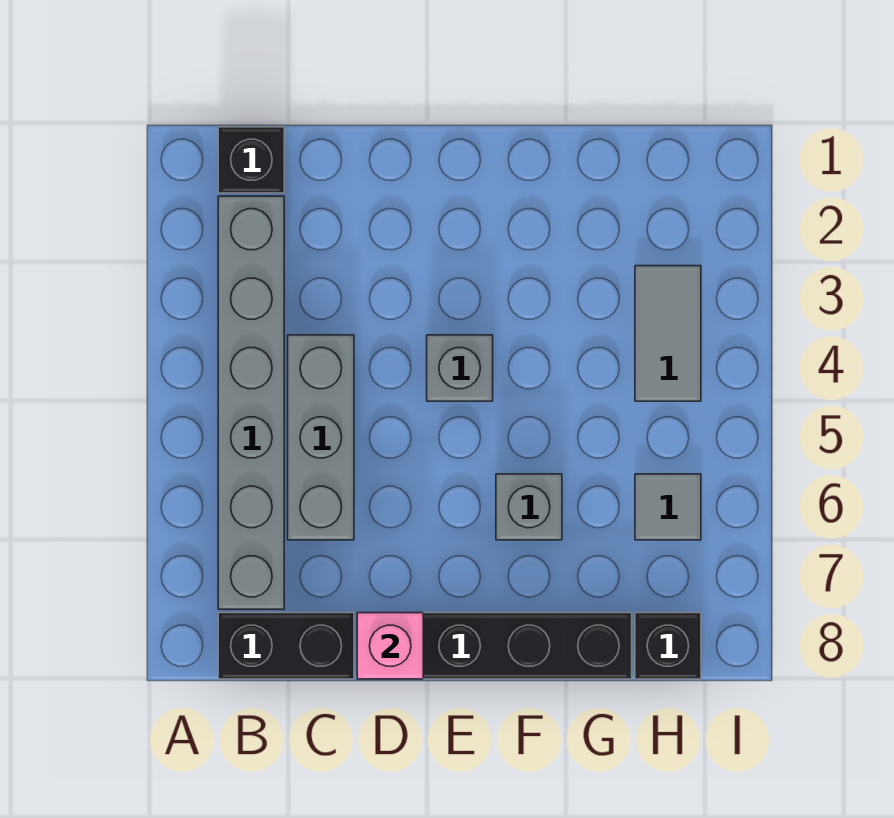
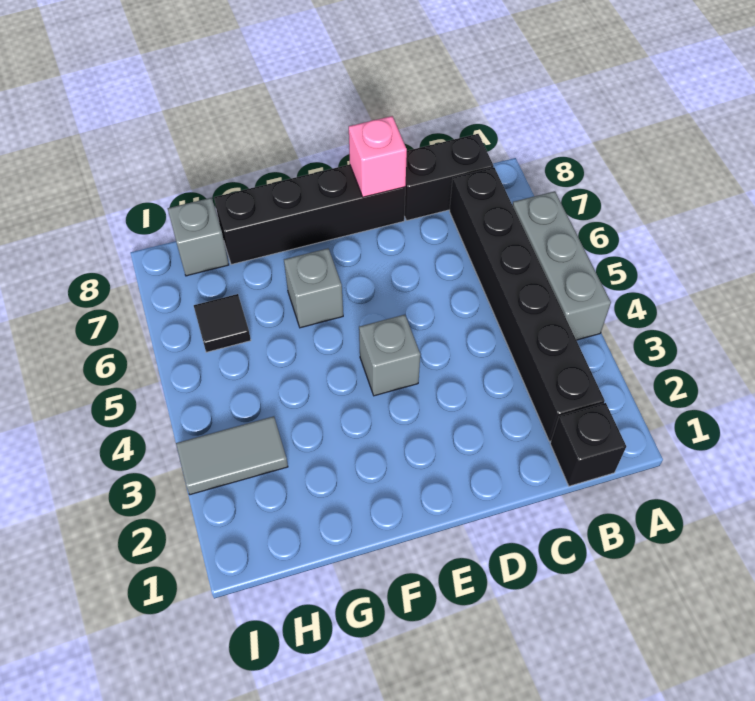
grey 1x6 brick [218,196,284,609] -> black 1x6 brick [450,167,605,441]
grey 1x3 brick [288,335,354,540] -> grey 1x3 brick moved to [513,191,611,340]
grey 1x2 tile [635,266,701,401] -> grey 1x2 tile turned to [176,416,288,495]
grey 1x1 tile [635,474,701,540] -> black 1x1 tile [194,294,251,352]
black 1x1 brick [635,613,701,679] -> grey 1x1 brick [168,198,229,276]

